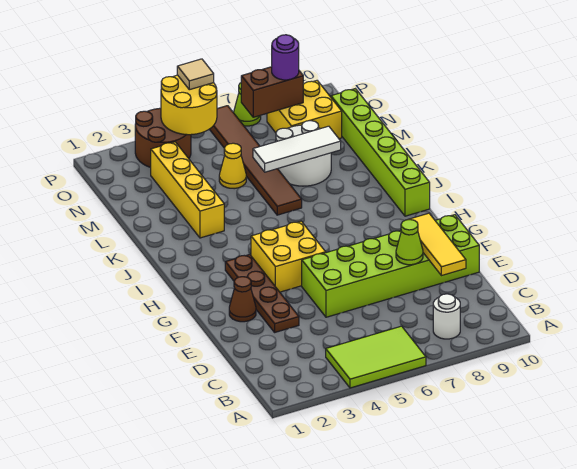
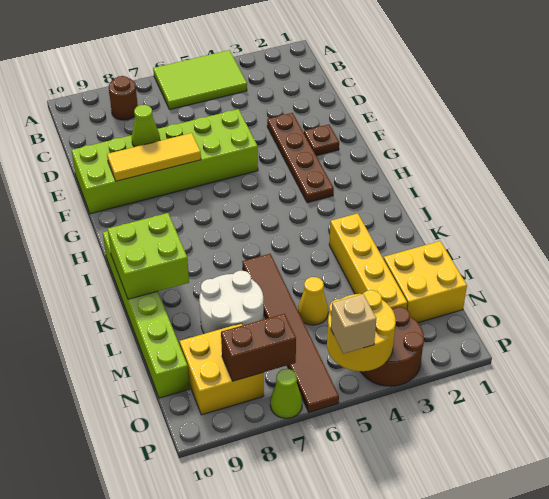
white 1x1 round brick [433,294,460,339] -> brown 1x1 round brick [109,76,138,120]
yellow 1x3 tile [408,213,466,276] -> yellow 1x3 tile turned to [107,133,201,181]
brown 1x1 cone [229,277,256,322] -> brown 1x1 plate [304,124,339,156]
yellow 2x2 brick [251,221,326,292] -> yellow 2x2 brick moved to [383,241,467,323]
none -> lime 2x2 brick [108,213,189,299]
white 1x3 tile [253,126,341,172] -> none
purple 1x1 round brick [272,35,299,80] -> none
tan 1x1 tile [177,59,214,90] -> tan 1x1 brick [331,294,376,354]

